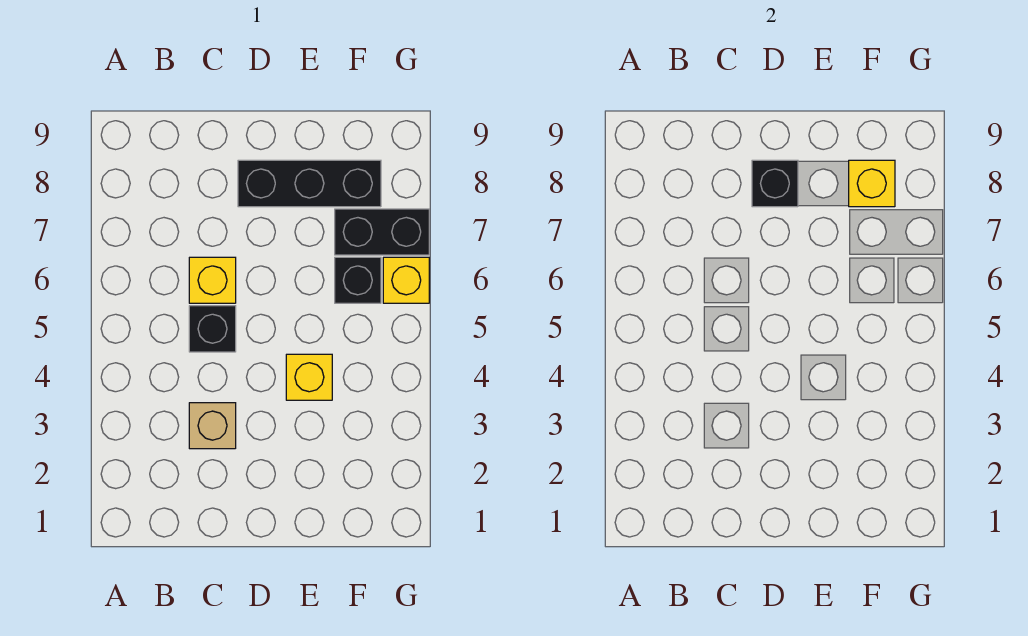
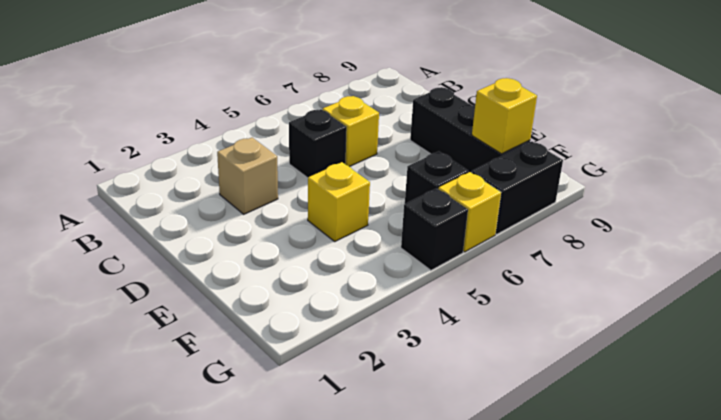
black 1x1 brick [752,160,798,207] -> black 1x1 brick moved to [401,188,468,270]
black 1x2 brick [335,209,429,255] -> black 1x2 brick turned to [471,141,563,234]

